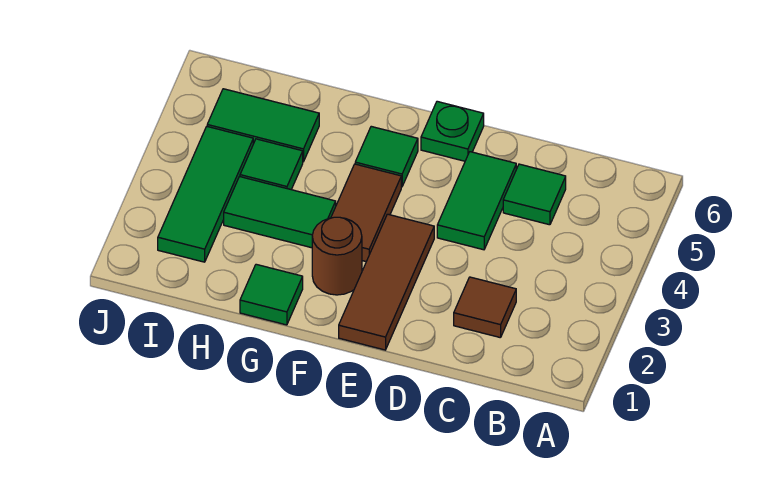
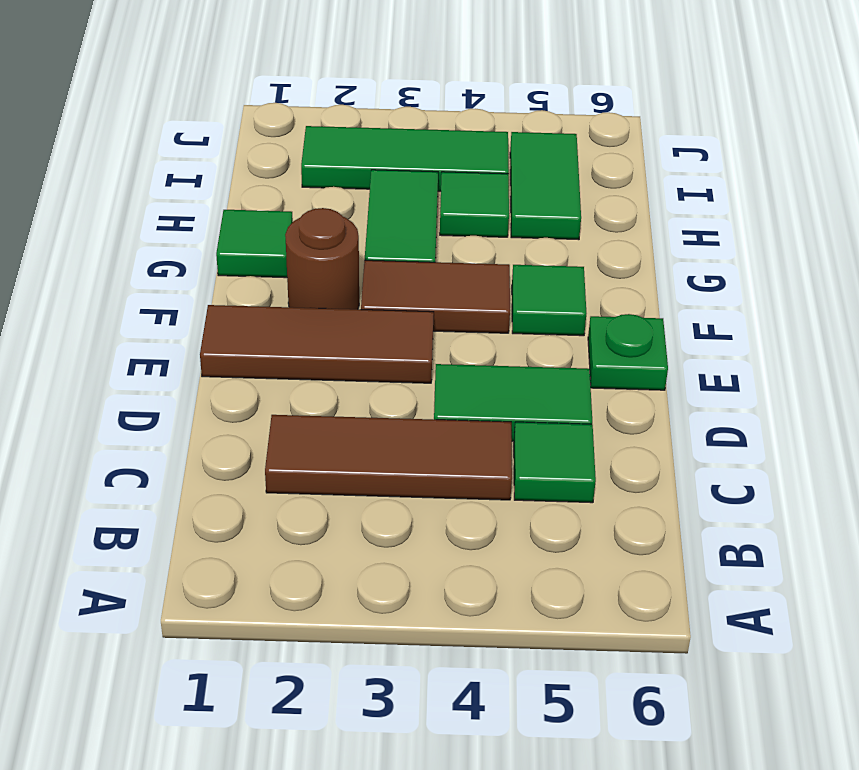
brown 1x1 tile [454,277,516,338] -> brown 1x3 tile [265,415,512,500]

